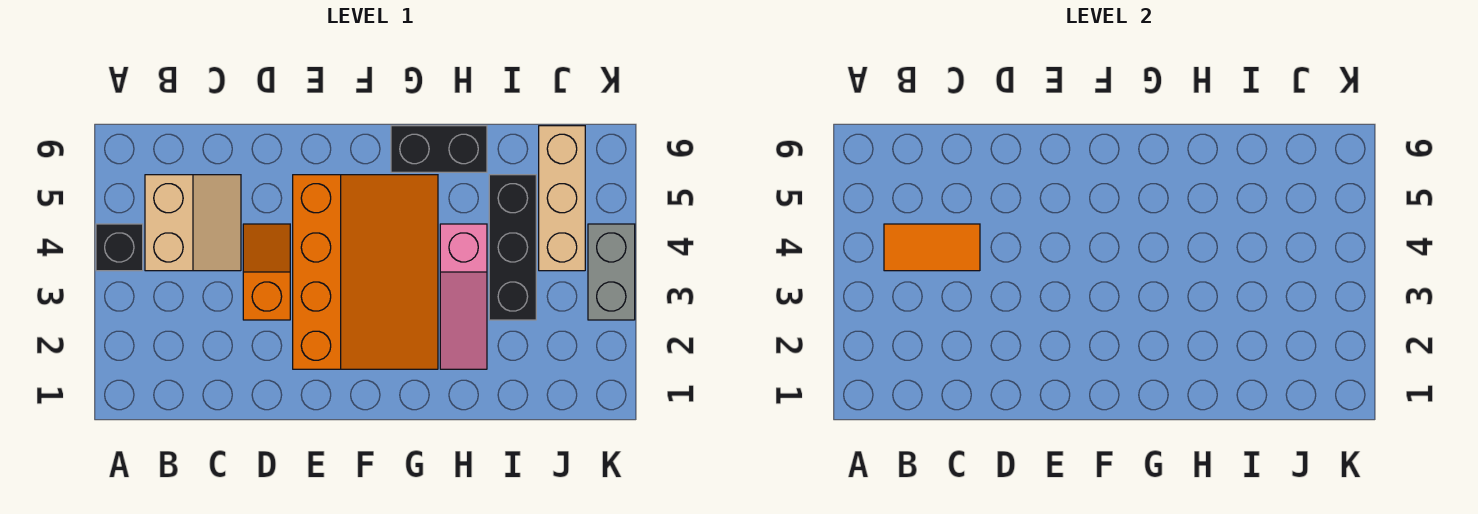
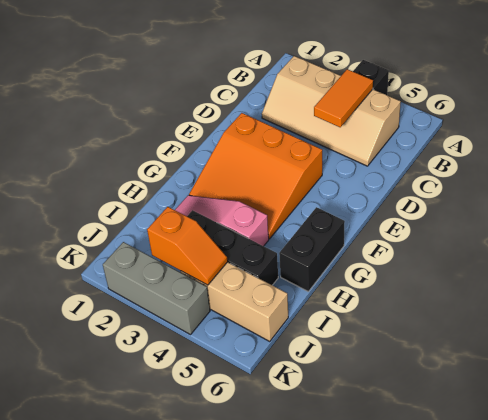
tan 2x2 slope [145,175,241,271] -> tan 2x4 slope [262,56,401,166]
orange 1x2 slope [243,224,290,320] -> orange 1x2 slope moved to [147,207,228,285]
orange 3x4 slope [293,175,438,369] -> orange 3x3 slope [189,113,322,239]
grey 1x2 brick [588,224,635,320] -> grey 1x3 brick [103,242,210,335]

